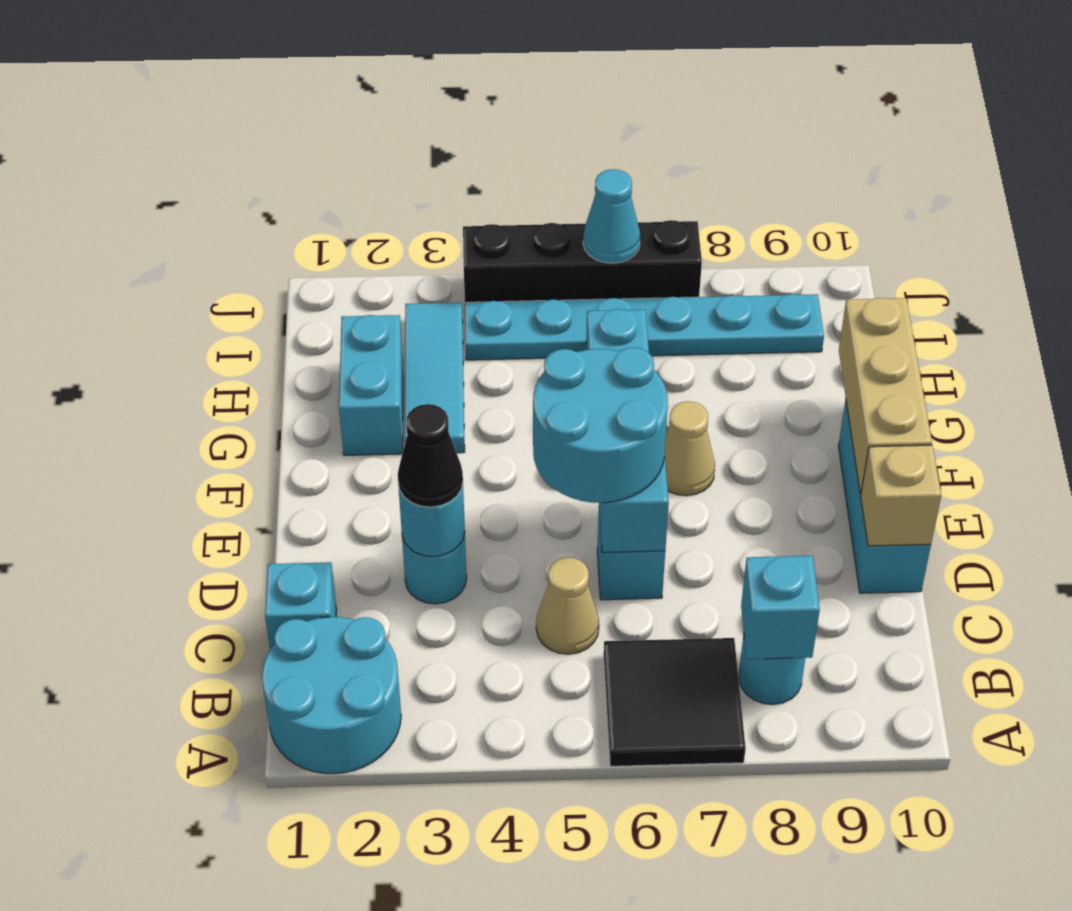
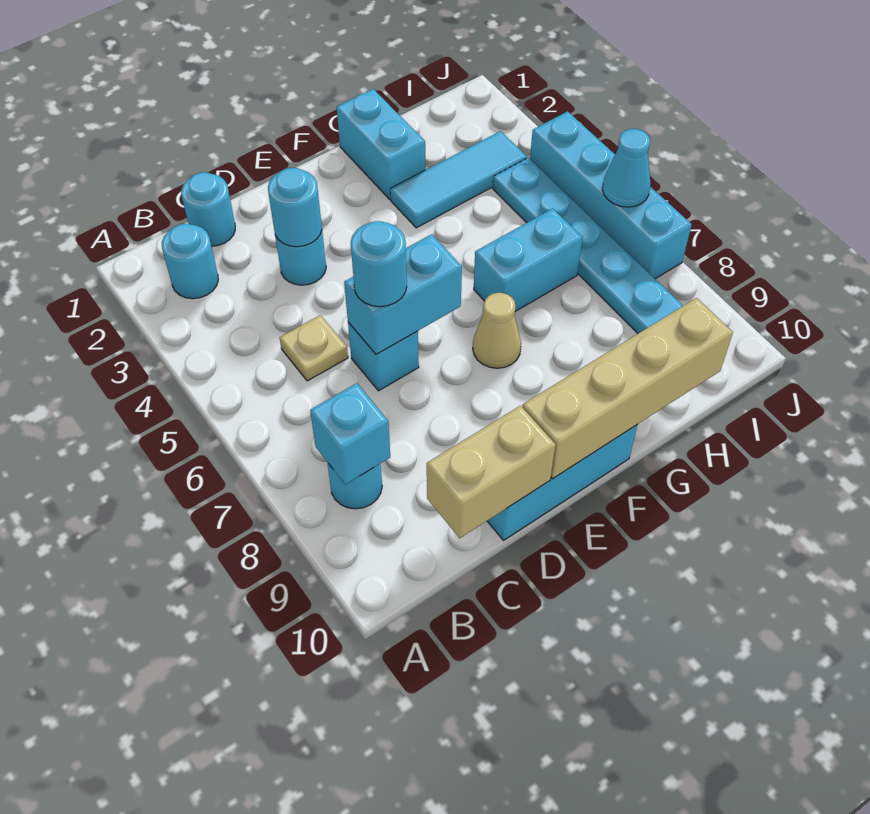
cyan 2x2 round brick [262,617,401,774] -> cyan 1x1 round brick [162,224,218,299]
black 2x2 tile [604,638,746,766] -> none
cyan 1x1 brick [265,562,337,649] -> cyan 1x1 round brick [181,172,235,246]
tan 1x1 cone [536,557,599,654] -> tan 1x1 plate [280,315,348,381]
black 1x1 cone [398,404,463,507] -> none
cyan 2x2 round brick [533,347,668,503] -> cyan 1x1 round brick [351,221,407,307]
tan 1x1 brick [861,445,941,546] -> tan 1x2 brick [427,406,556,538]
tan 1x3 brick [839,298,932,494] -> tan 1x4 brick [522,298,733,479]
cyan 1x2 brick [339,315,403,455] -> cyan 1x2 brick turned to [337,89,425,199]
black 1x4 brick [463,220,702,302] -> cyan 1x4 brick [530,111,692,279]

